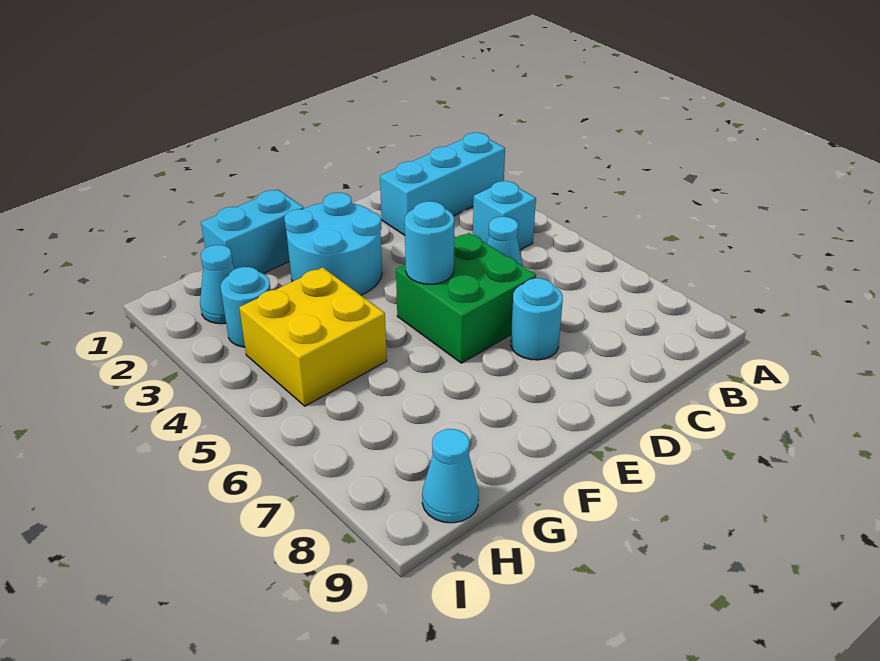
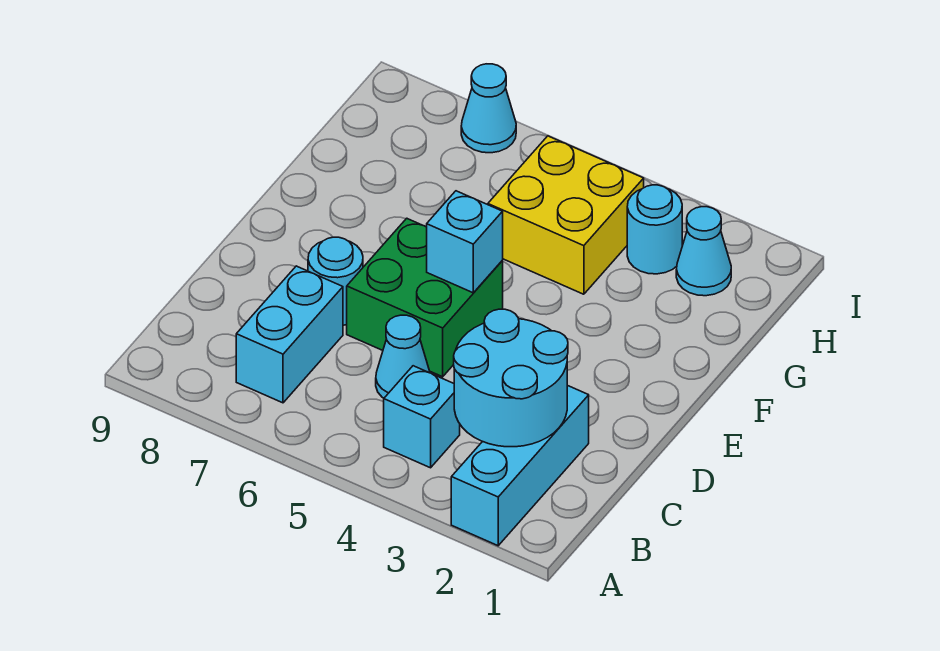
cyan 2x2 round brick [284,193,382,295] -> cyan 2x2 round brick moved to [454,309,568,447]
cyan 1x1 round brick [405,201,454,284] -> cyan 1x1 brick [427,191,503,293]
cyan 1x2 brick [201,190,304,273] -> cyan 1x2 brick moved to [236,266,343,403]
cyan 1x1 cone [422,429,479,523] -> cyan 1x1 cone moved to [461,64,516,153]

